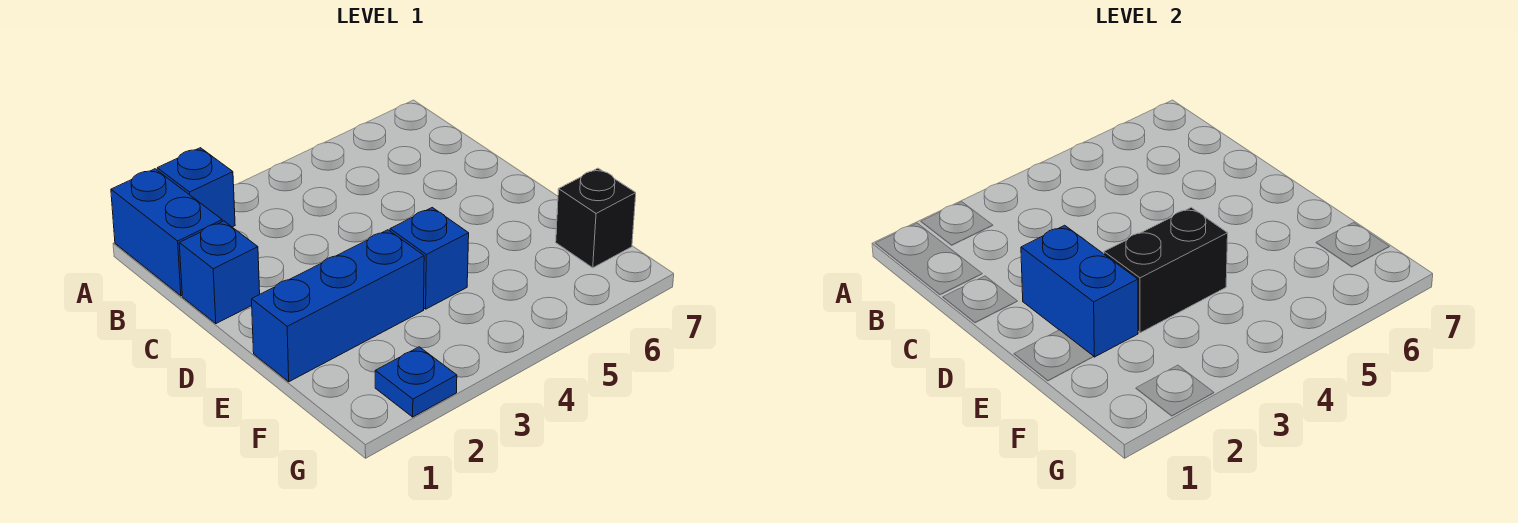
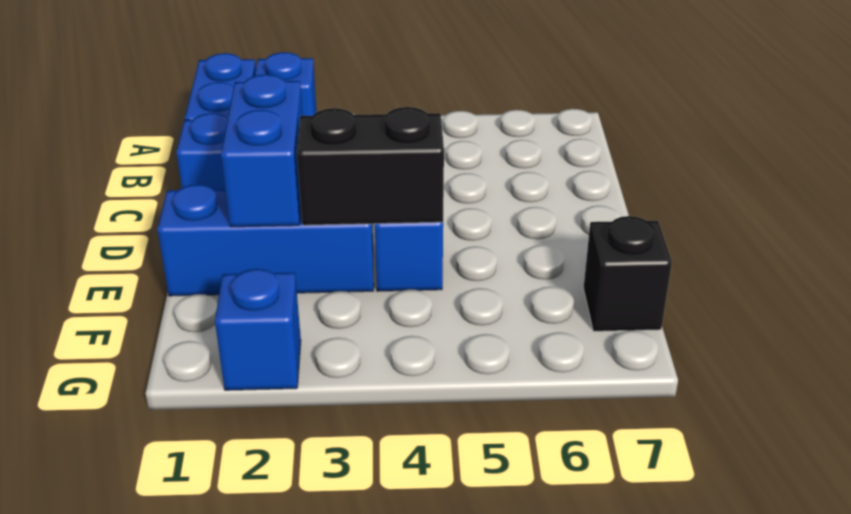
blue 1x1 plate [375,347,457,417] -> blue 1x1 brick [215,269,301,390]

